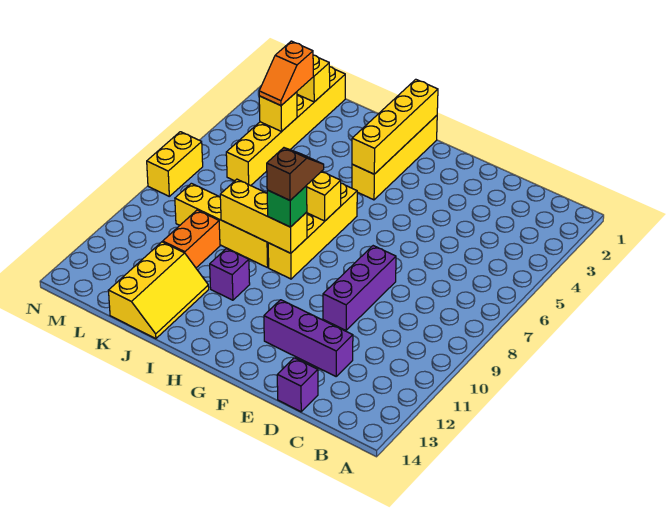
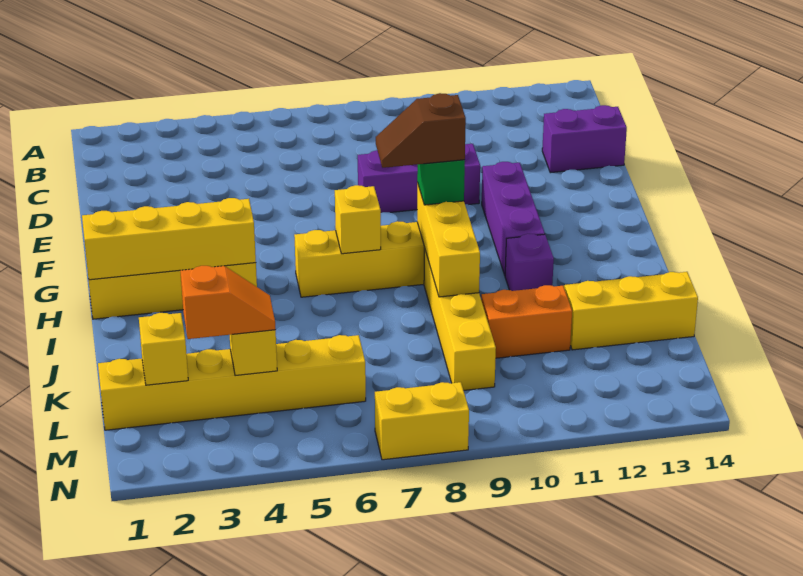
purple 1x3 brick [264,300,353,376] -> purple 1x3 brick moved to [482,162,545,275]
purple 1x1 brick [277,358,318,412] -> purple 1x2 brick [542,105,627,173]

